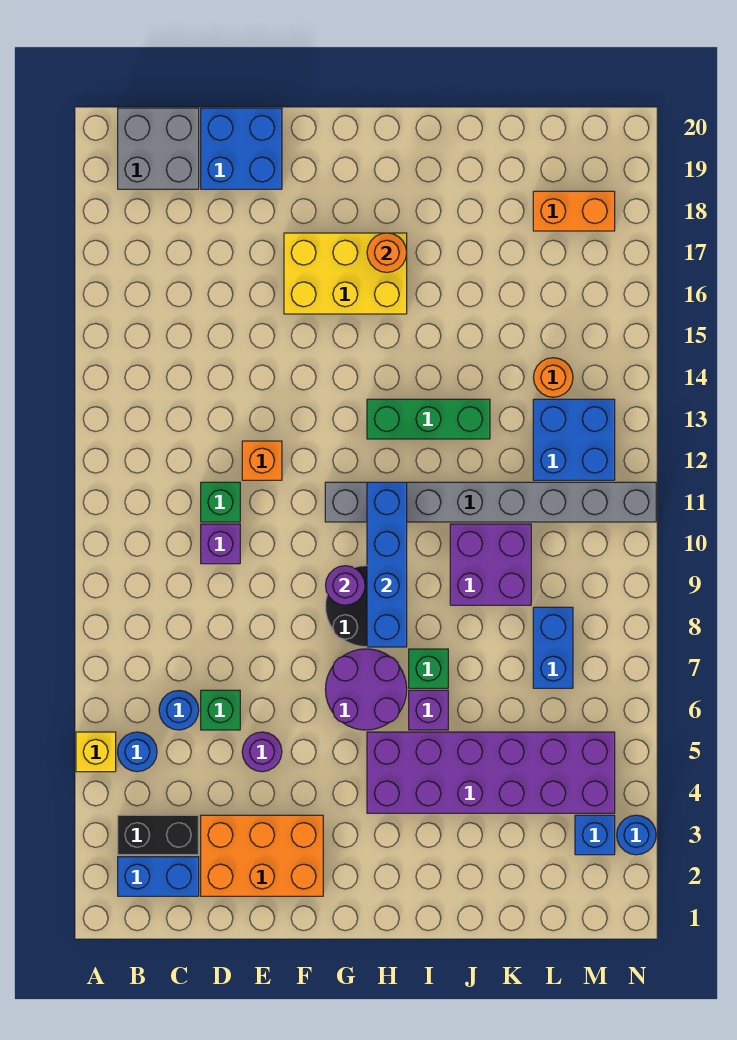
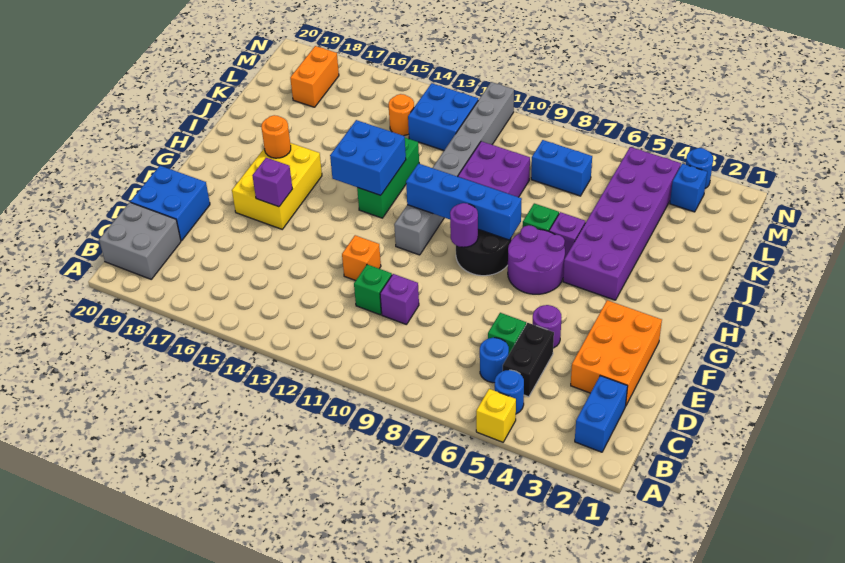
black 1x2 brick [118,815,199,855] -> black 1x2 brick moved to [503,323,554,397]
none -> purple 1x1 brick [252,158,292,207]
none -> blue 2x2 brick [330,120,406,195]

